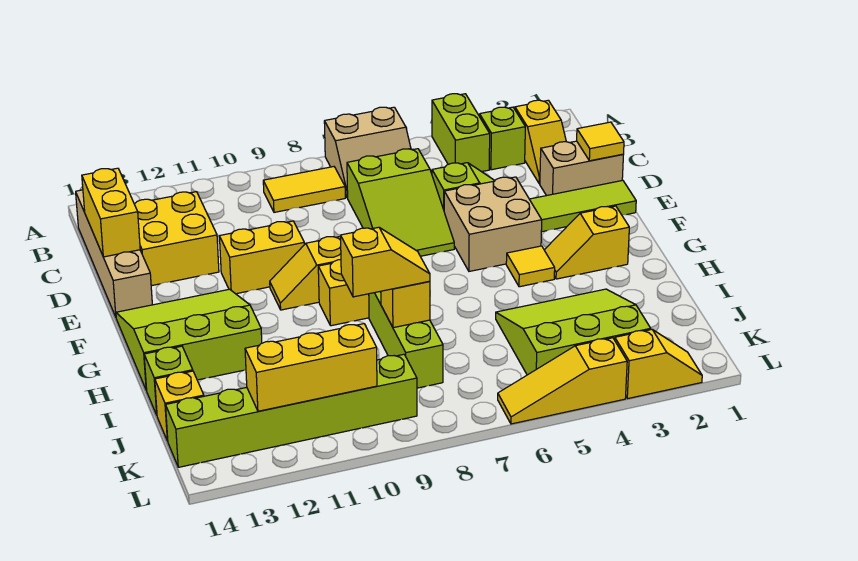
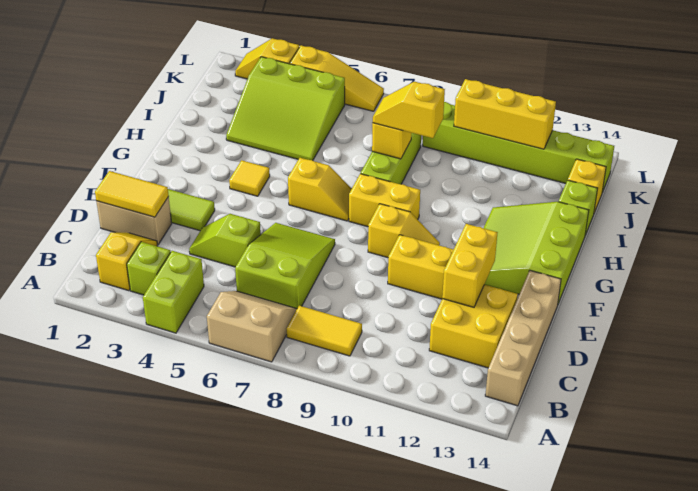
yellow 1x2 brick [82,168,140,257] -> yellow 1x2 brick moved to [442,224,498,307]
yellow 1x1 tile [577,122,624,161] -> yellow 1x2 tile [95,171,169,217]
tan 2x2 brick [444,177,542,271] -> none
lime 3x3 slope [116,289,262,390] -> lime 3x3 slope turned to [484,202,589,304]
yellow 1x2 slope [545,206,629,279] -> yellow 1x2 slope moved to [288,158,352,221]

